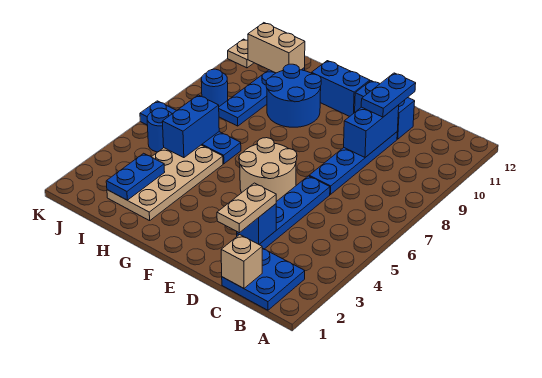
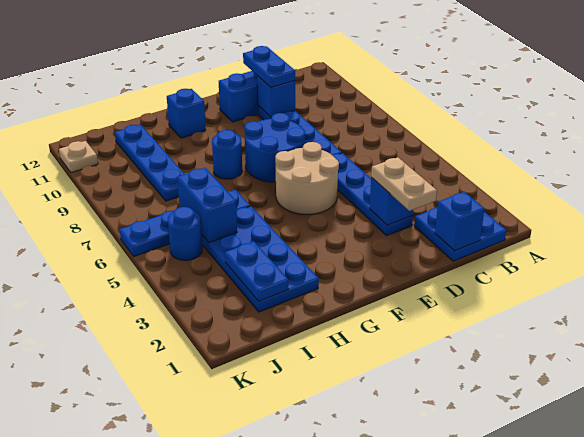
tan 1x1 brick [221,235,262,288] -> blue 1x1 brick [435,192,484,251]
blue 1x2 brick [344,105,399,157] -> blue 1x1 brick [257,76,295,117]
blue 1x2 brick [312,61,370,116] -> blue 1x1 brick [167,89,206,138]
blue 2x2 round brick [266,64,321,127] -> blue 2x2 round brick moved to [244,113,305,182]
tan 2x4 plate [107,145,223,221] -> blue 2x4 plate [201,206,319,312]
tan 1x2 brick [248,23,305,73] -> none
blue 1x1 round brick [201,69,228,106] -> blue 1x1 round brick moved to [212,130,242,179]

